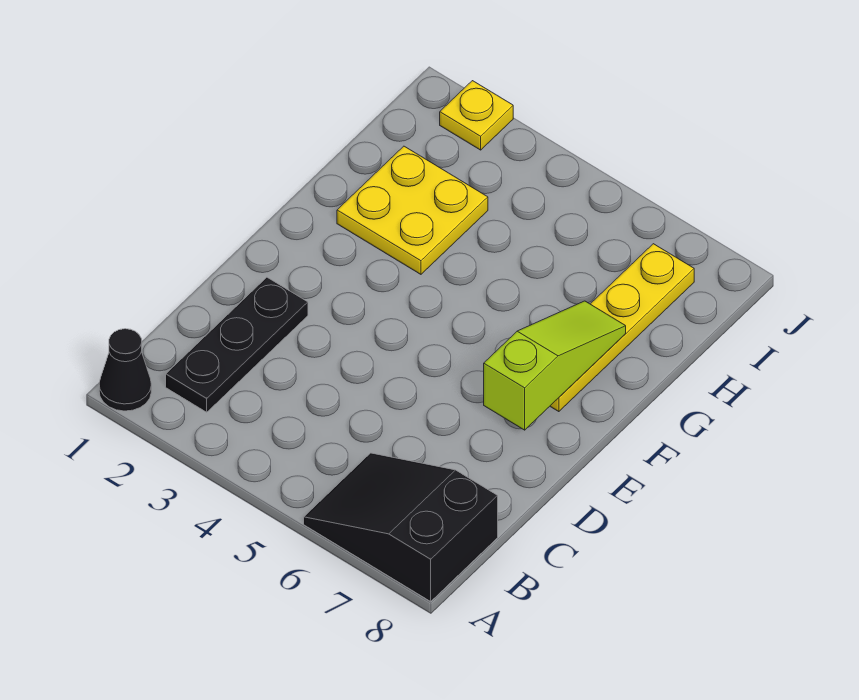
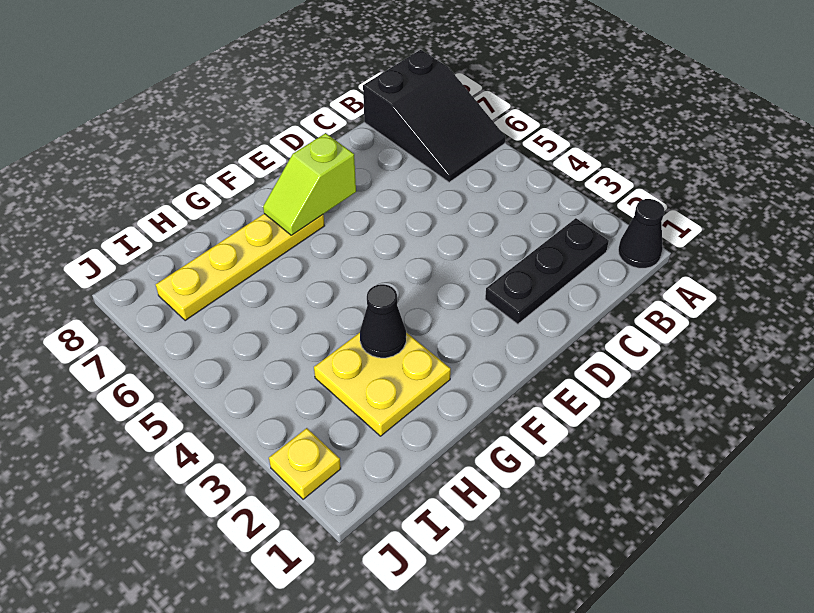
lime 1x3 slope [484,301,626,430] -> lime 1x2 slope [263,133,356,235]
none -> black 1x1 cone [360,284,406,358]

